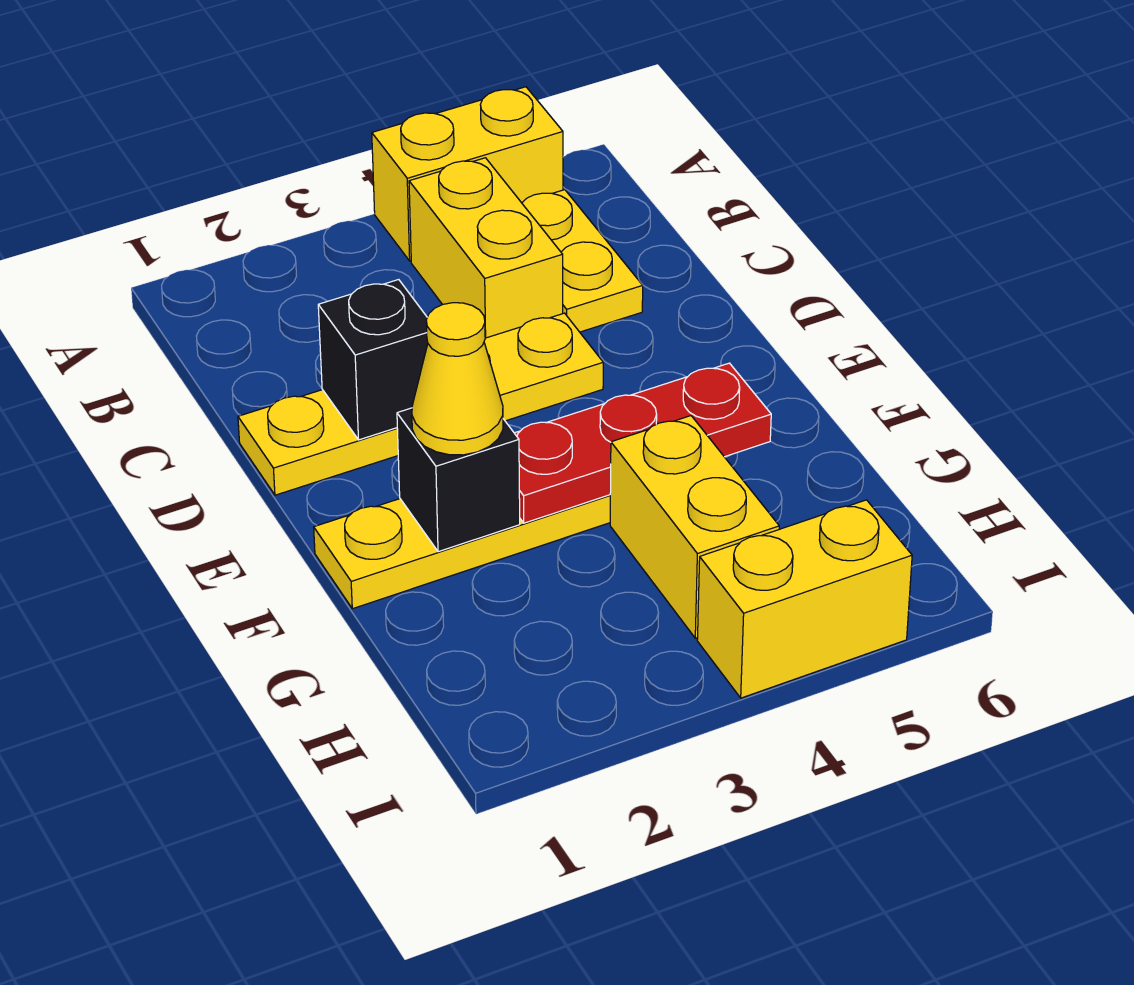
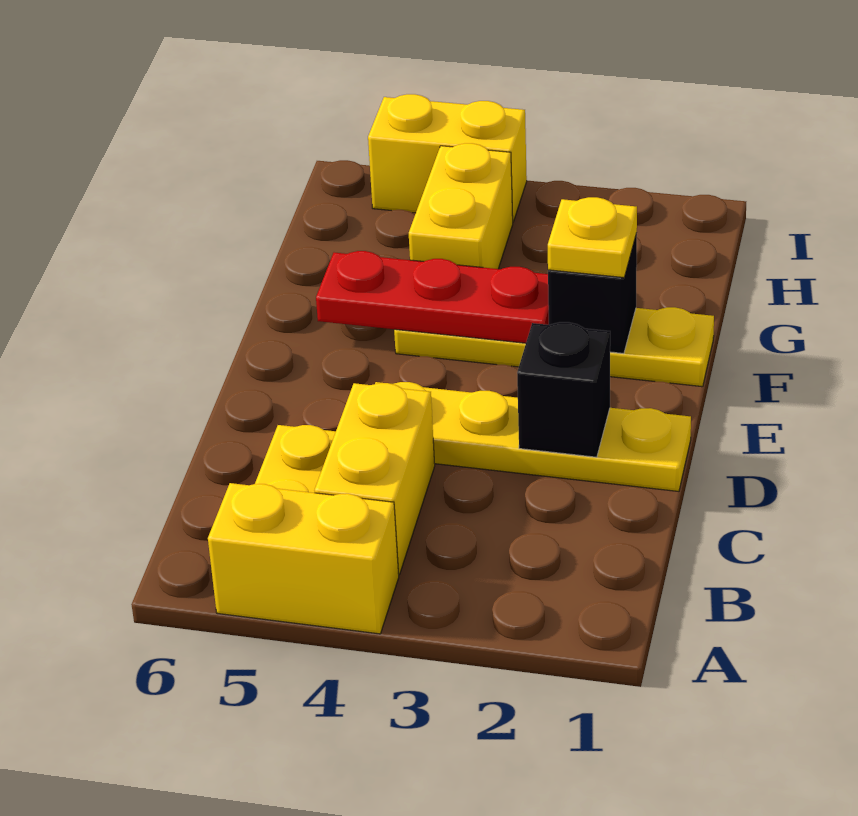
yellow 1x1 cone [412,303,503,455] -> yellow 1x1 plate [548,197,637,278]

